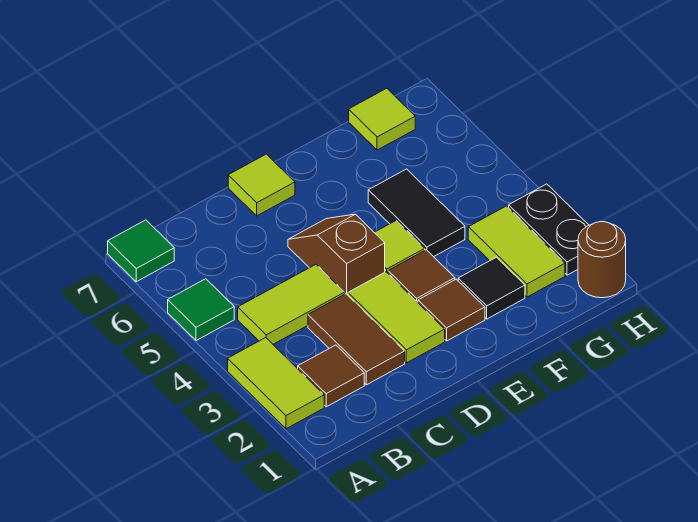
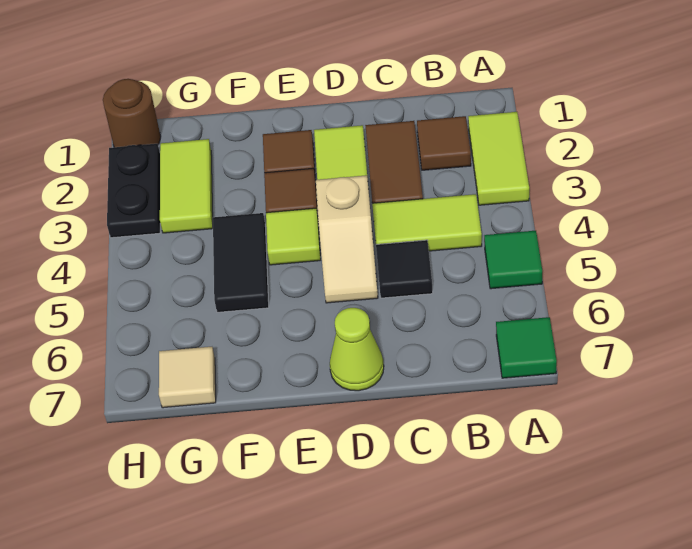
brown 1x2 slope [288,214,385,295] -> tan 1x2 slope [316,175,378,303]
lime 1x1 tile [228,154,295,216] -> lime 1x1 cone [330,308,384,391]
black 1x1 tile [458,257,525,319] -> black 1x1 tile moved to [376,240,433,298]
lime 1x1 tile [349,88,415,150] -> tan 1x1 tile [159,347,216,408]

